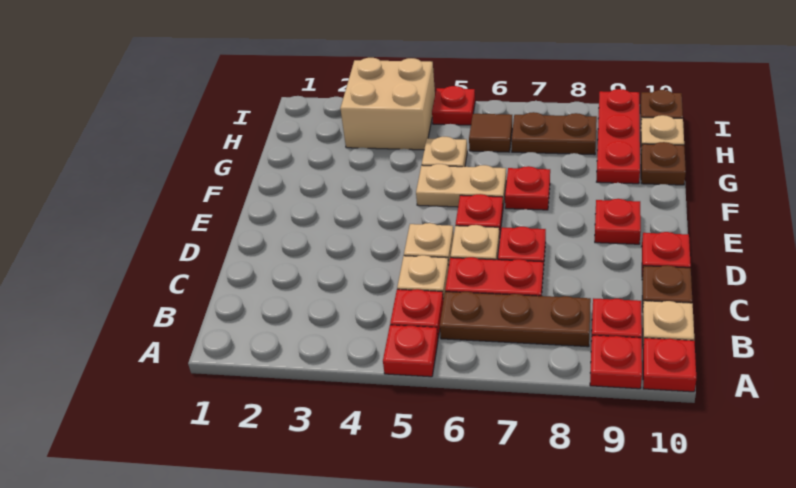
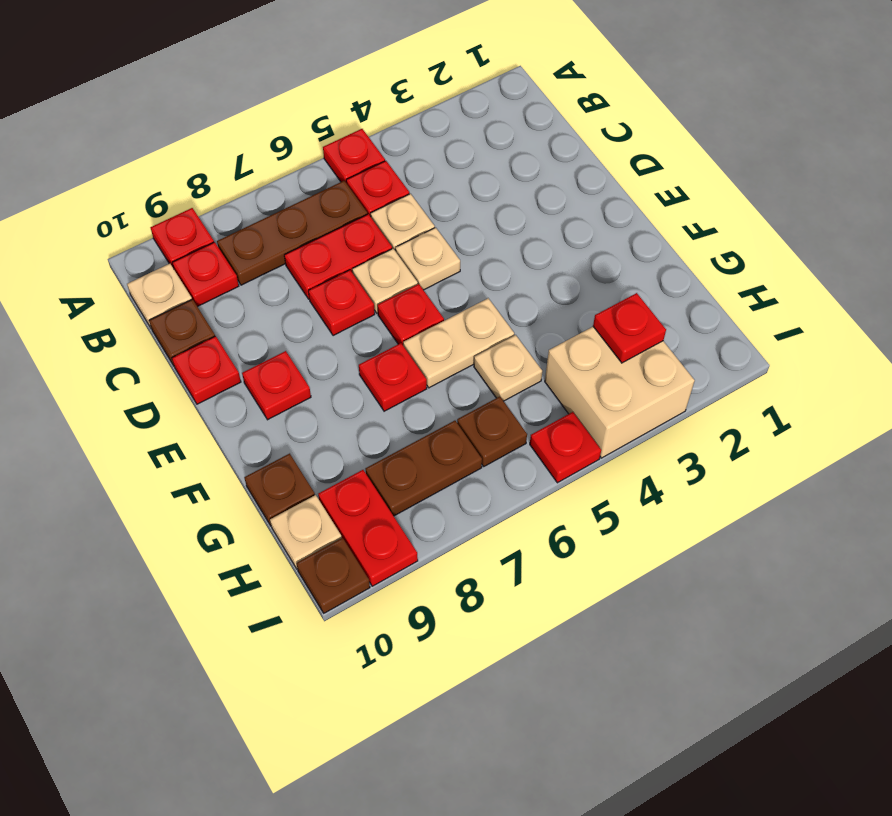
red 1x1 plate [643,338,696,392] -> red 1x1 plate moved to [593,293,666,363]
red 1x3 plate [597,89,640,184] -> red 1x2 plate [318,470,418,586]
brown 1x1 tile [469,114,512,152] -> brown 1x1 plate [457,397,527,466]

